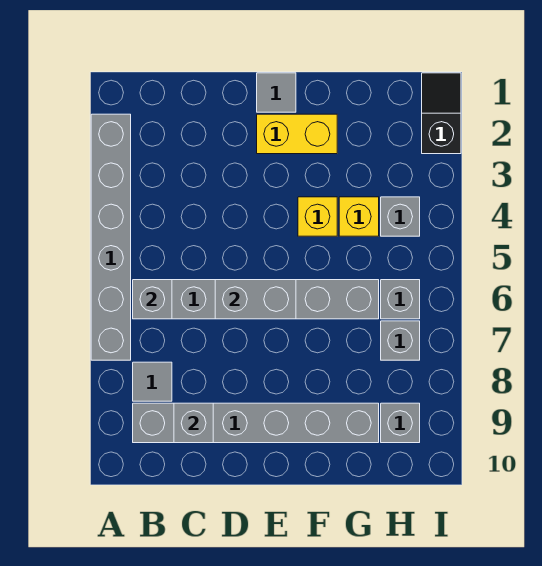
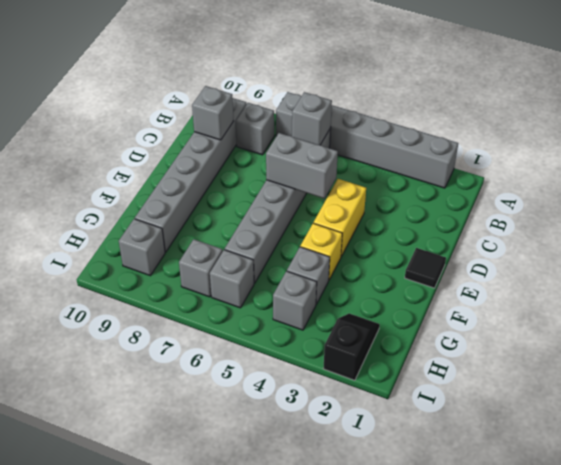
grey 1x1 tile [133,362,172,401] -> grey 1x1 brick [236,103,274,155]
grey 1x2 brick [215,280,296,319] -> grey 1x2 brick turned to [266,133,338,199]
grey 1x1 tile [257,73,296,112] -> black 1x1 tile [405,248,446,288]
yellow 1x2 brick [257,114,337,154] -> yellow 1x2 brick moved to [314,179,366,256]
yellow 1x1 brick [339,197,379,236] -> grey 1x1 brick [287,247,330,304]
black 1x2 slope [422,73,461,154] -> black 1x2 slope turned to [323,313,380,380]

